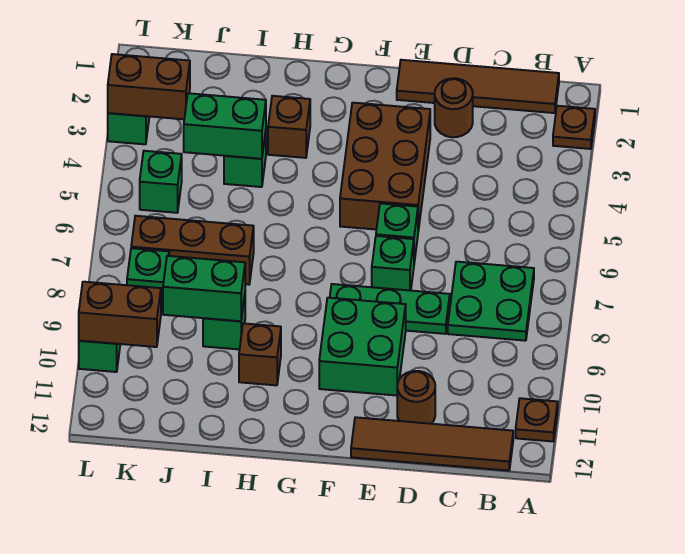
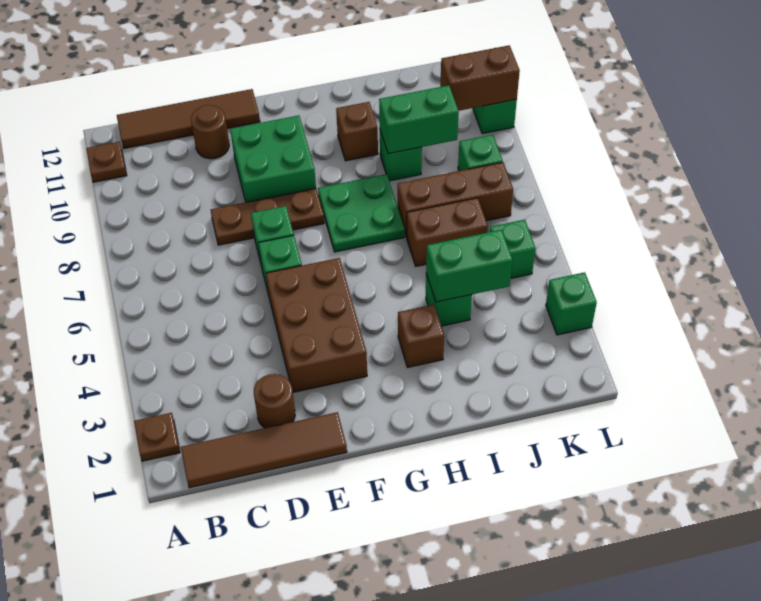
green 2x2 plate [448,262,534,341] -> green 2x2 plate moved to [318,174,405,252]
green 1x3 plate [330,284,450,334] -> brown 1x3 plate [211,188,324,245]
brown 1x2 brick [108,54,190,119] -> brown 1x2 brick moved to [407,198,488,266]

